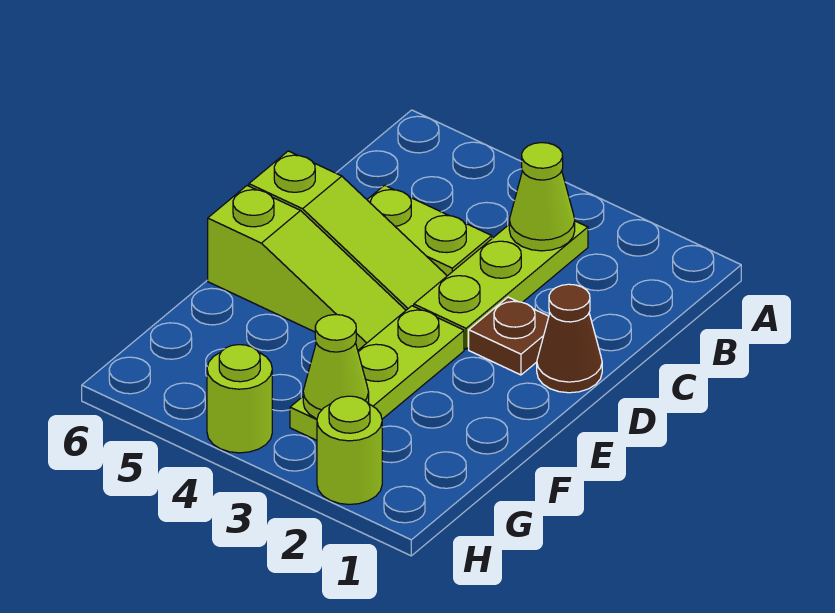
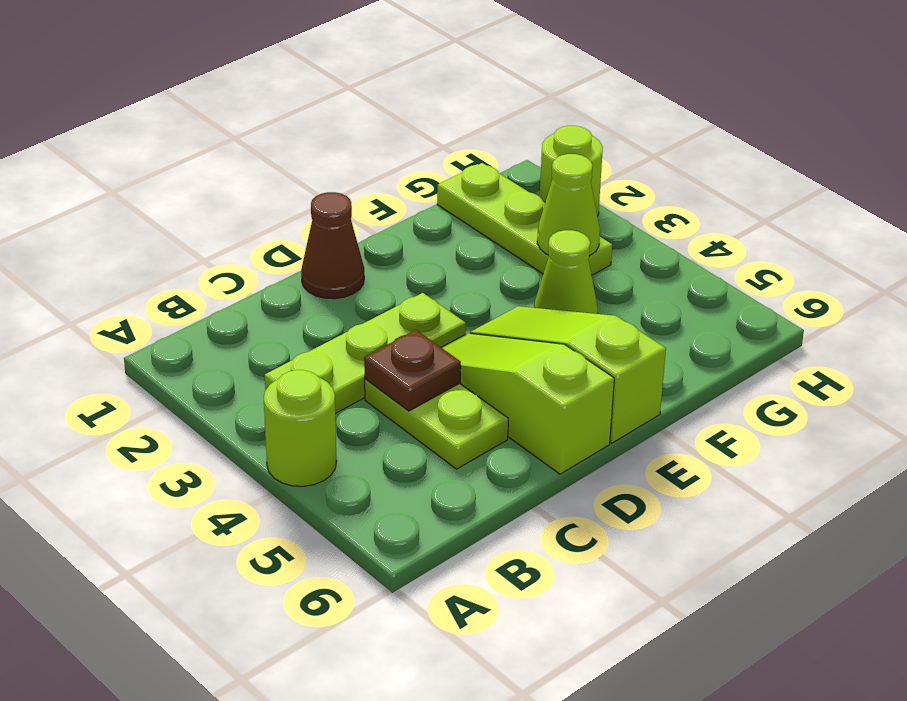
lime 1x1 cone [509,143,575,251] -> lime 1x1 cone moved to [534,230,598,314]
brown 1x1 plate [469,297,549,375] -> brown 1x1 plate moved to [364,330,461,411]
lime 1x3 plate [290,306,464,440] -> lime 1x3 plate turned to [437,163,612,275]
lime 1x1 round brick [207,345,272,453] -> lime 1x1 round brick moved to [264,370,337,486]

